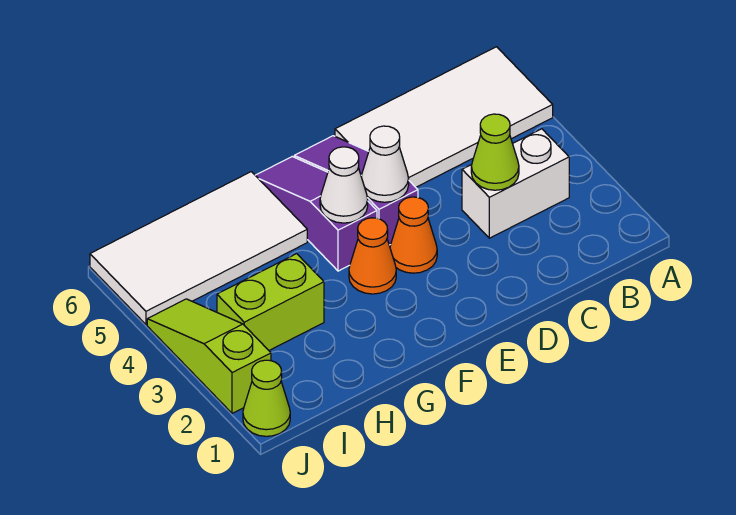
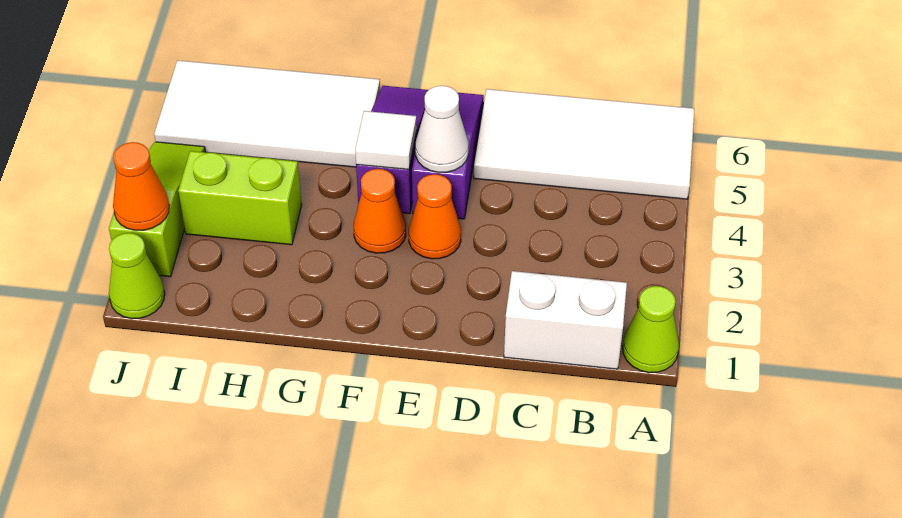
white 1x2 brick [462,129,569,238] -> white 1x2 brick moved to [504,271,627,369]
lime 1x1 cone [471,114,519,190] -> lime 1x1 cone moved to [623,286,679,373]
white 1x1 cone [320,147,368,223] -> white 1x1 tile [355,111,417,170]
none -> orange 1x1 cone [113,142,169,230]

